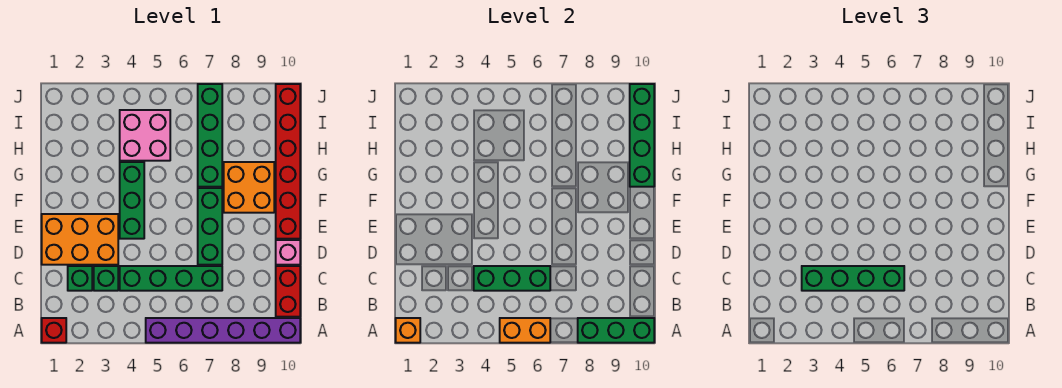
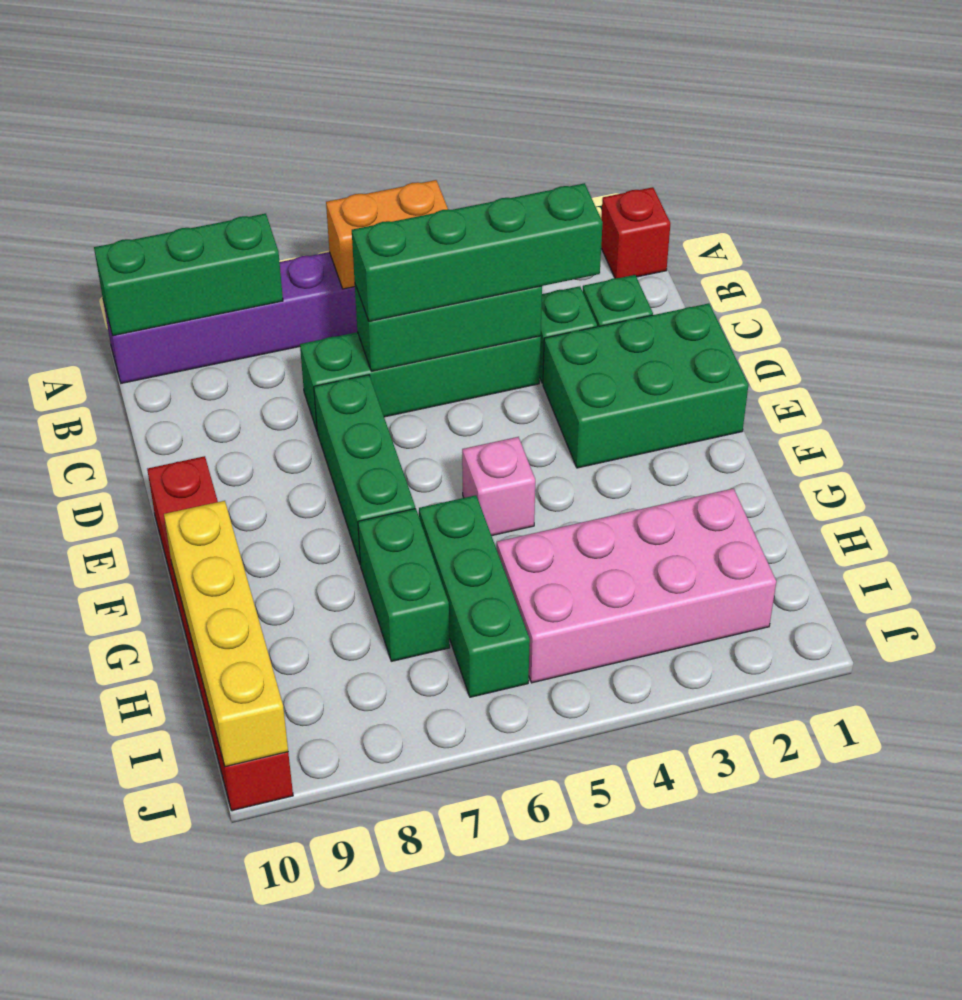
orange 1x1 brick [396,318,420,343] -> none
red 1x2 brick [276,266,300,317] -> none
orange 2x3 brick [42,214,118,265] -> green 2x3 brick [543,303,748,468]
pink 1x1 brick [276,240,300,265] -> pink 1x1 brick moved to [462,437,535,536]
green 1x3 brick [120,162,144,239] -> green 1x3 brick moved to [419,495,530,697]
orange 2x2 brick [224,162,274,213] -> none
green 1x4 brick [198,84,222,187] -> green 1x2 brick [358,509,450,661]
green 1x4 brick [630,84,654,187] -> yellow 1x4 brick [164,501,288,767]
pink 2x2 brick [120,110,170,161] -> pink 2x4 brick [497,488,776,683]

